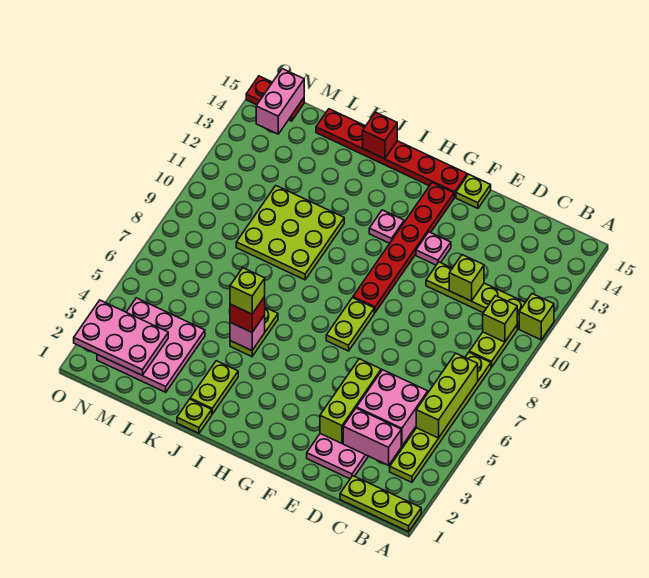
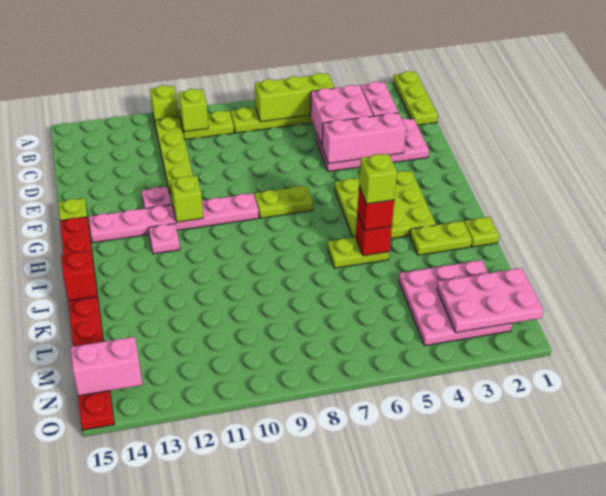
lime 1x1 brick [449,255,484,301] -> lime 1x1 brick moved to [170,176,203,222]
lime 1x3 brick [320,359,381,443] -> pink 1x3 brick [322,113,406,163]
red 1x6 plate [353,183,454,313] -> pink 1x6 plate [89,193,259,243]
pink 1x1 brick [230,315,265,351] -> red 1x1 brick [355,213,392,256]
lime 3x3 plate [236,186,344,280] -> lime 3x3 plate moved to [335,171,436,239]
pink 2x3 plate [74,300,168,375] -> pink 2x3 plate turned to [437,268,544,333]

